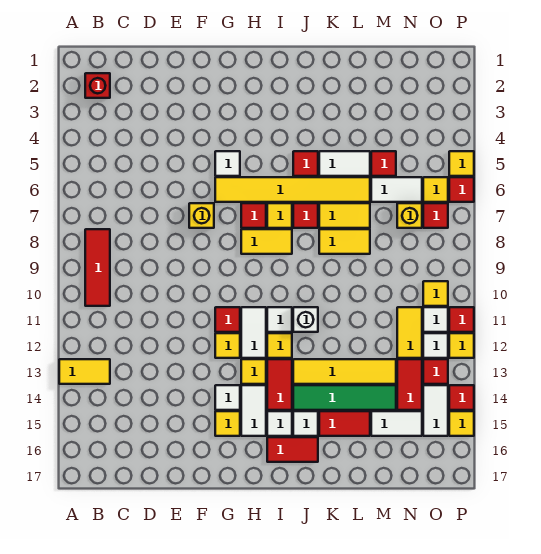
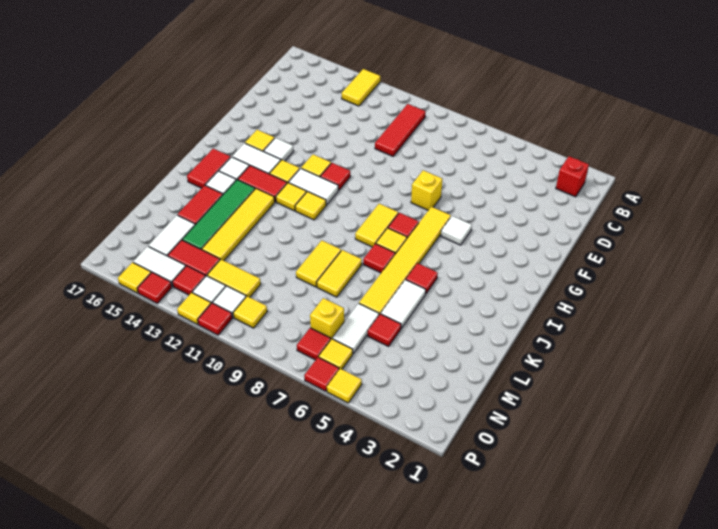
red 1x3 tile [85,229,110,306] -> red 1x3 tile turned to [375,104,426,156]
white 1x1 tile [267,307,292,332] -> yellow 1x1 tile [295,192,326,220]
white 1x1 brick [293,307,318,332] -> none
yellow 1x2 tile [319,203,370,228] -> yellow 1x2 tile moved to [296,240,341,287]

